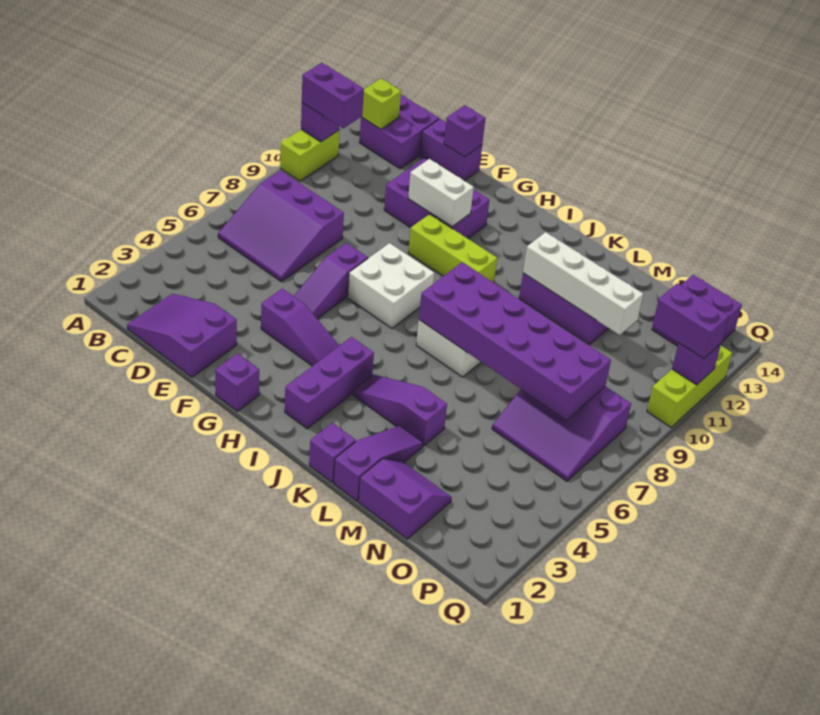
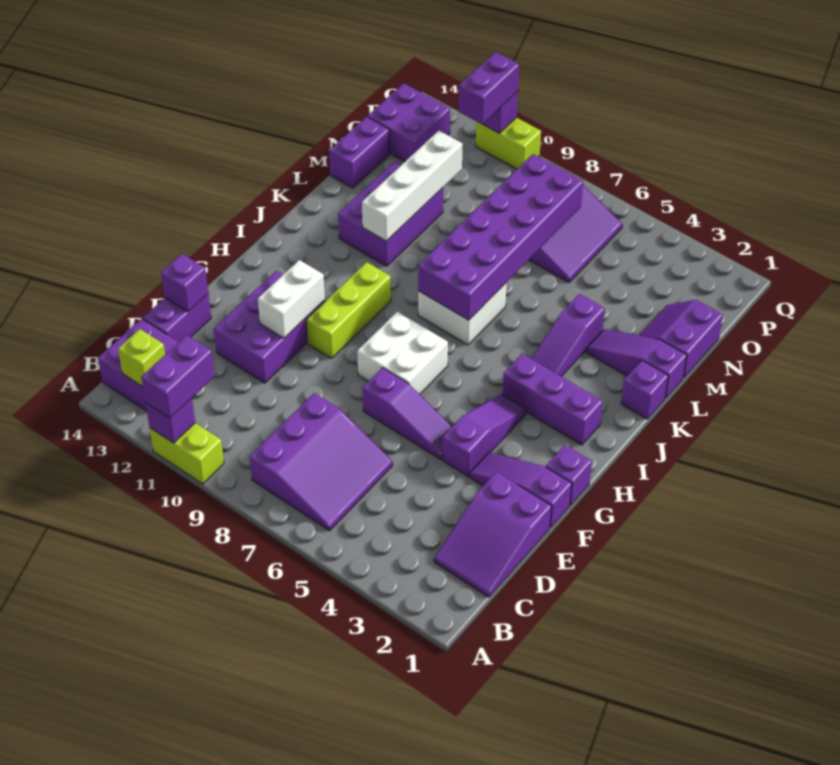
none -> purple 1x3 slope [469,452,572,528]
none -> purple 1x2 brick [329,117,390,188]
lime 1x3 brick [647,346,732,427] -> lime 1x2 brick [476,117,541,169]

